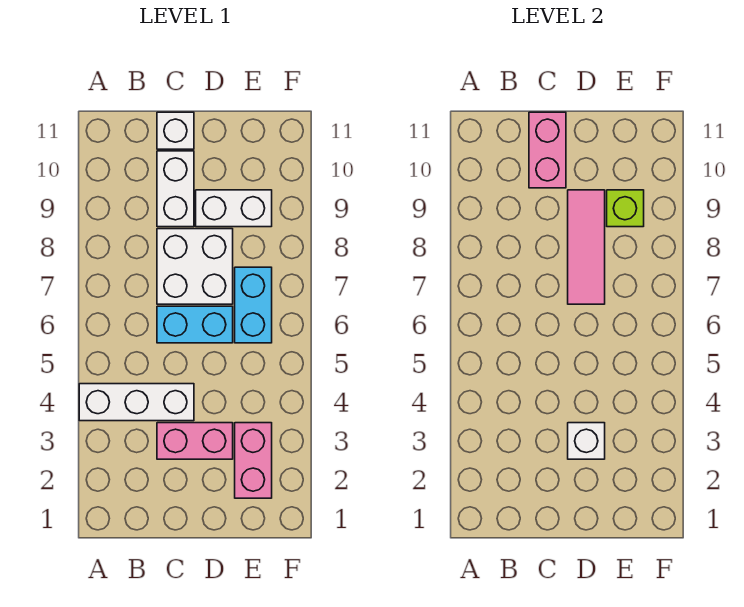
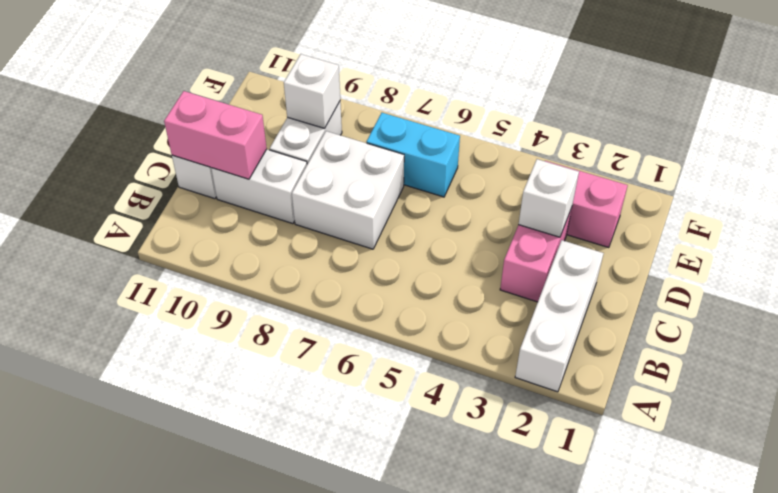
white 1x3 brick [79,384,194,421] -> white 1x3 brick moved to [515,240,604,392]
cyan 1x2 brick [157,306,233,343] -> none
pink 1x3 tile [568,190,605,304] -> none
lime 1x1 brick [607,190,644,227] -> white 1x1 brick [284,54,340,128]

